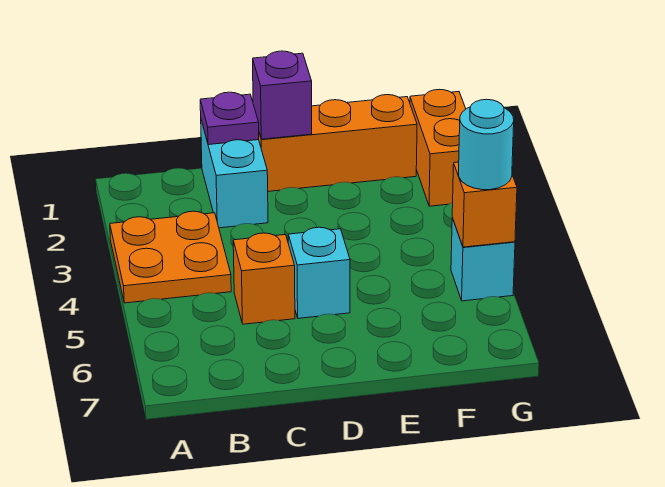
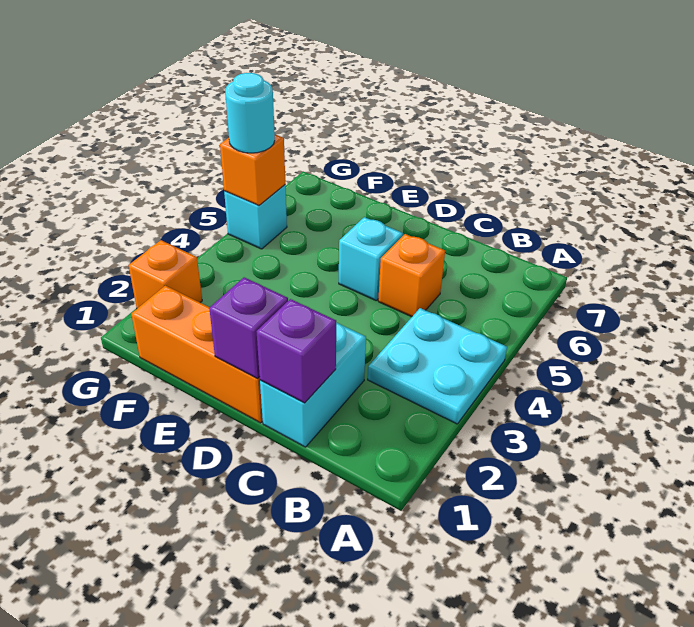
orange 2x2 plate [110,211,231,303] -> cyan 2x2 plate [368,308,507,424]
purple 1x1 plate [200,92,259,145] -> purple 1x1 brick [256,299,336,403]
orange 1x2 brick [410,89,466,206] -> orange 1x1 brick [129,240,202,308]

